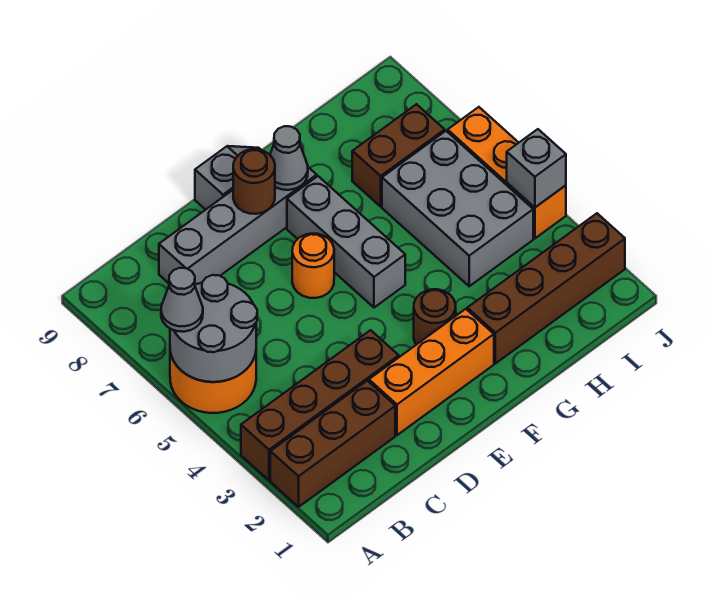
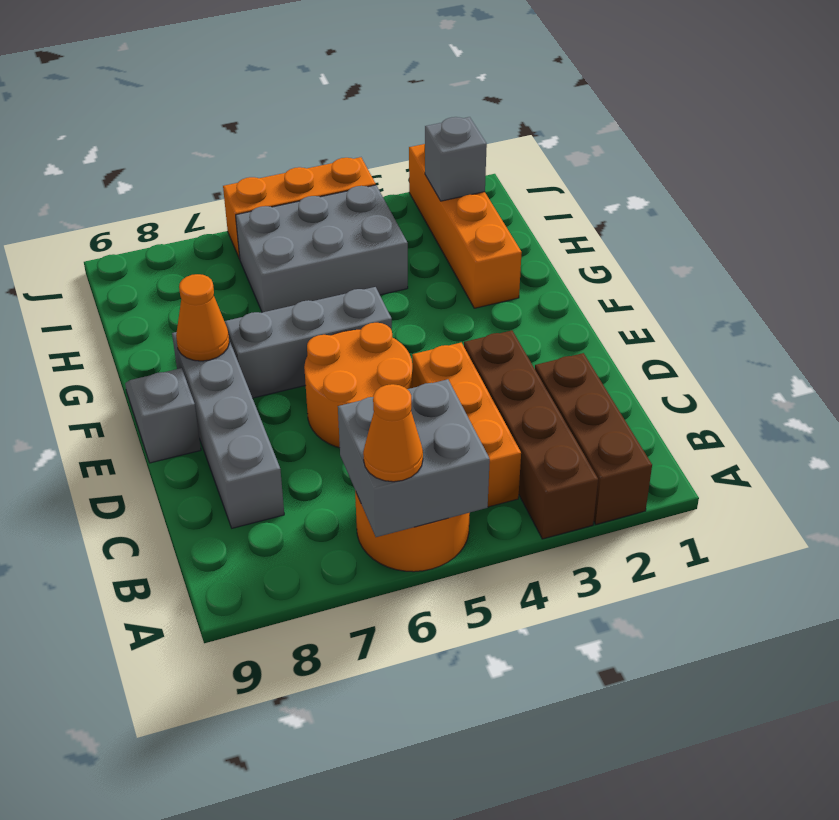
grey 2x2 round brick [170,275,257,382] -> grey 2x2 brick [338,379,490,537]
grey 1x1 cone [161,268,203,332] -> orange 1x1 cone [363,384,423,482]
orange 1x3 brick [369,309,494,435] -> orange 1x3 brick moved to [412,343,521,507]
orange 1x1 round brick [292,234,334,298] -> orange 2x2 round brick [304,323,413,448]
brown 1x1 round brick [233,149,275,214] -> none
brown 1x1 round brick [414,289,456,345] -> none
grey 1x1 cone [270,126,308,190] -> orange 1x1 cone [176,274,229,361]
brown 1x4 brick [467,213,625,363] -> orange 1x4 brick [409,144,522,308]
brown 1x2 brick [352,104,445,206] -> none
grey 1x1 brick [507,129,566,207] -> grey 1x1 brick moved to [425,117,487,201]

